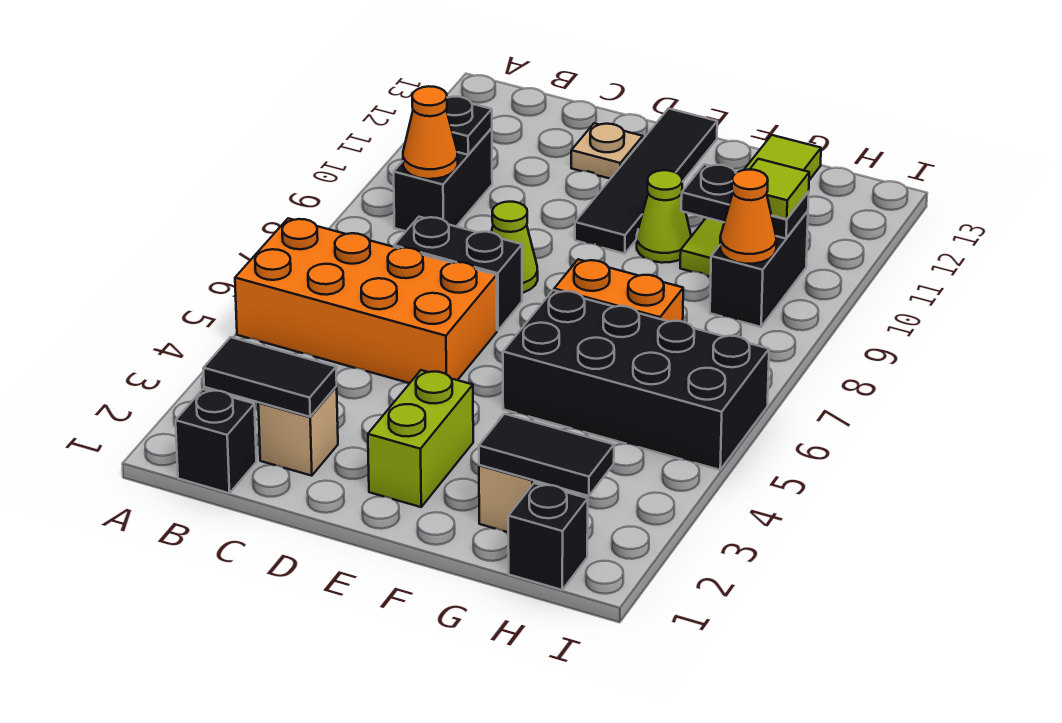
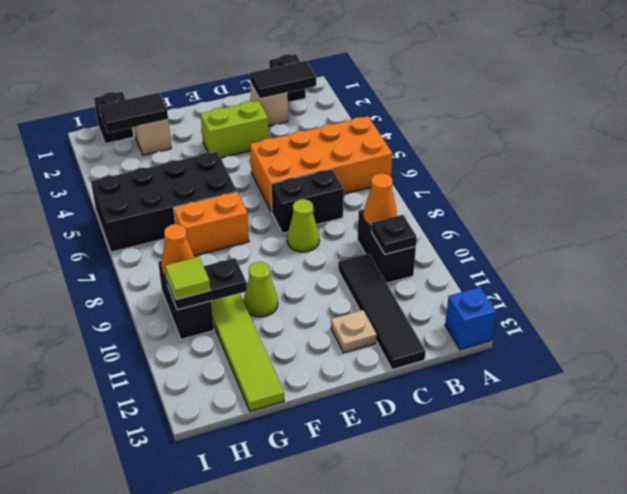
none -> blue 1x1 brick [445,287,496,350]
lime 1x2 brick [368,370,473,507] -> lime 1x2 brick turned to [201,100,269,158]
black 1x4 tile [575,108,717,254] -> black 1x4 tile moved to [338,253,426,370]

